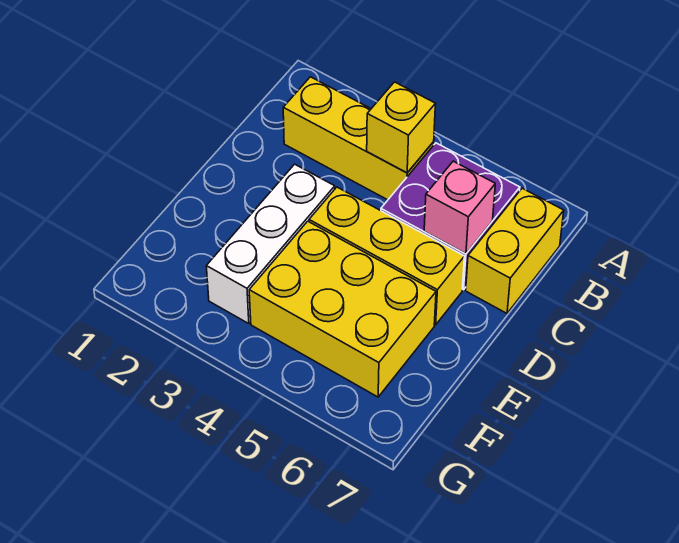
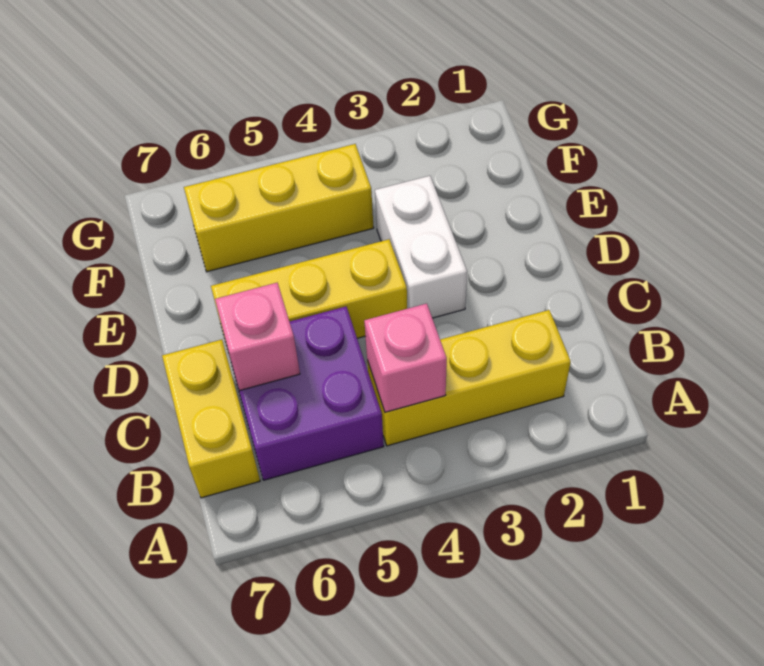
yellow 1x1 brick [367,82,435,173] -> pink 1x1 brick [364,304,447,412]
white 1x3 brick [206,164,335,324] -> white 1x2 brick [375,176,467,318]
yellow 2x3 brick [249,221,436,397] -> yellow 1x3 brick [184,144,374,272]

